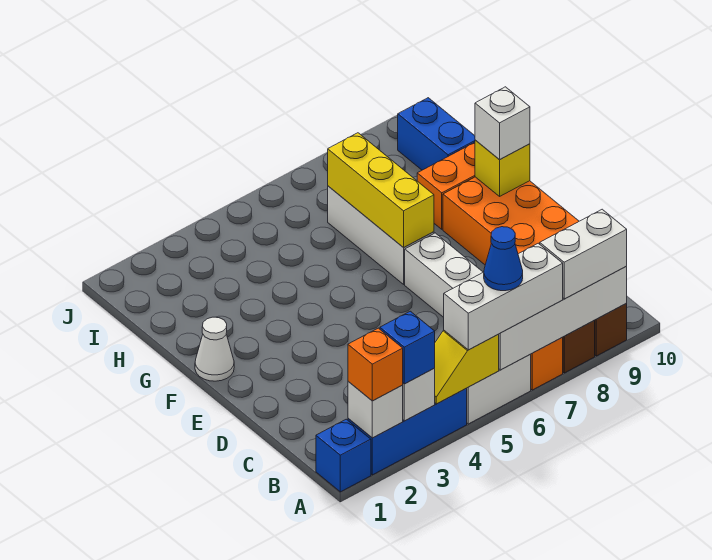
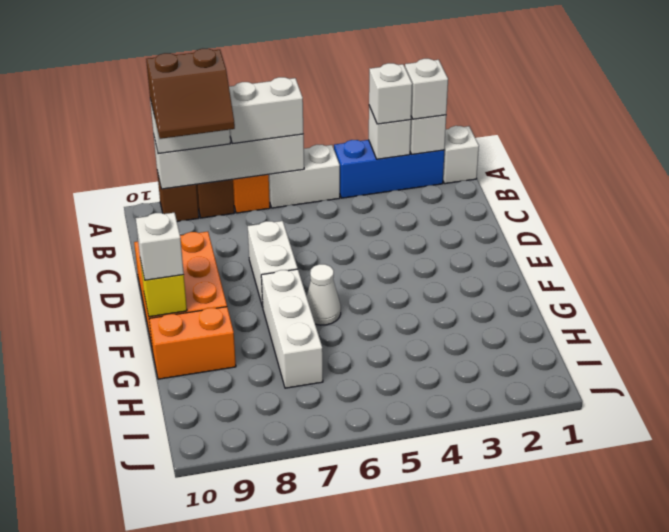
blue 1x1 brick [316,419,371,492] -> white 1x1 brick [443,126,479,184]
orange 1x1 brick [348,328,403,401] -> white 1x1 brick [405,59,448,119]
blue 1x1 brick [380,311,435,384] -> white 1x1 brick [369,63,412,124]
yellow 1x2 slope [435,331,499,404] -> none
white 1x3 brick [444,243,563,350] -> white 1x2 brick [229,77,304,144]
blue 1x1 cone [484,227,523,291] -> none
none -> brown 2x2 slope [146,49,235,139]
white 1x1 cone [195,317,234,381] -> white 1x1 cone moved to [307,264,341,325]
yellow 1x3 brick [328,133,434,248] -> none
blue 1x2 brick [398,98,475,170] -> none

